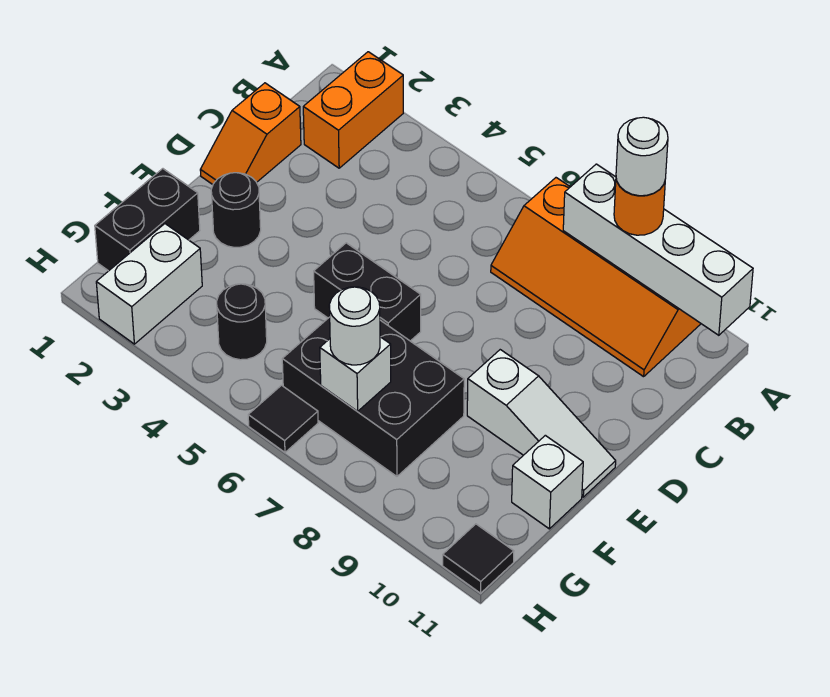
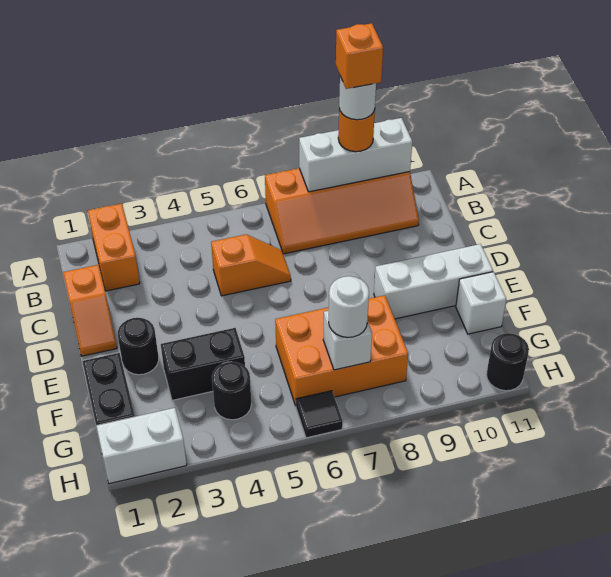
white 1x4 brick [563,164,753,335] -> white 1x3 brick [299,118,412,192]
none -> orange 1x1 brick [336,23,383,89]
none -> orange 1x2 slope [211,235,291,296]
black 1x2 brick [314,243,421,341] -> black 1x2 brick moved to [161,328,245,400]
white 1x3 slope [467,350,616,497] -> white 1x3 brick [374,244,493,319]
black 2x3 brick [282,317,464,476] -> orange 2x3 brick [275,295,408,406]
white 1x2 brick [96,224,202,344] -> white 1x2 brick turned to [96,408,187,484]
black 1x1 tile [443,524,514,593] -> black 1x1 round brick [486,333,529,391]

